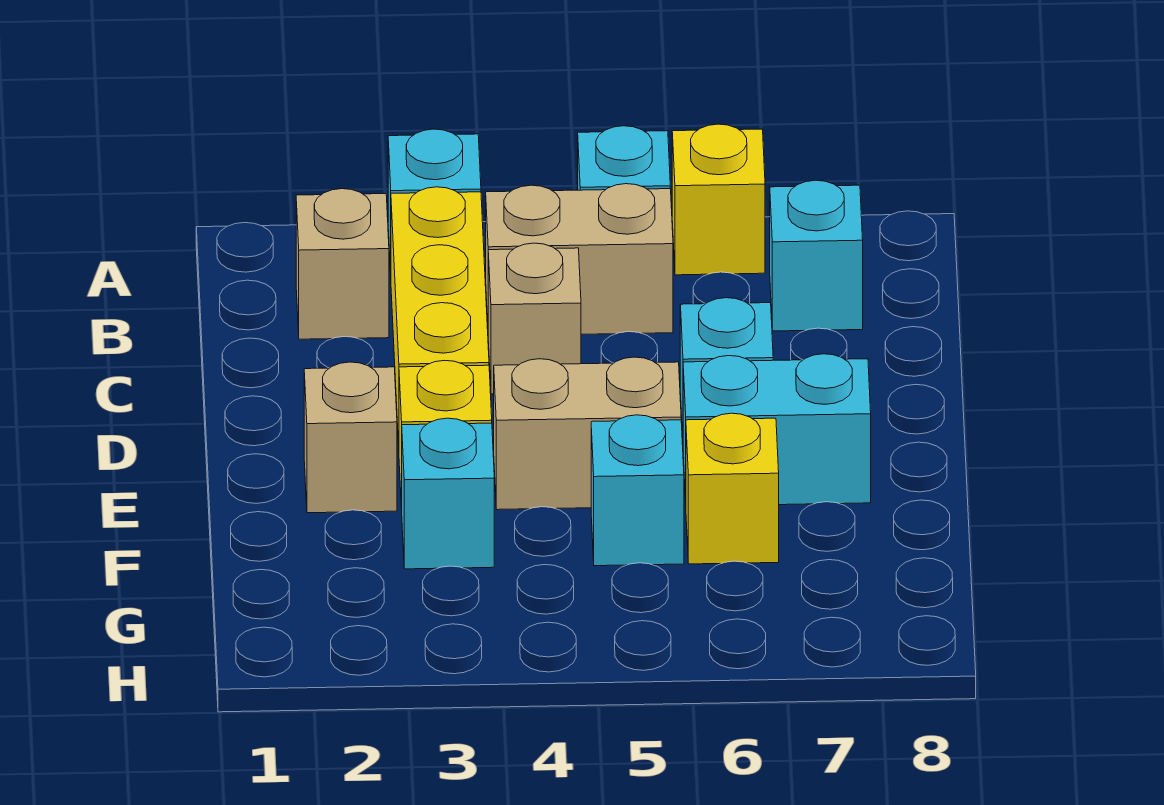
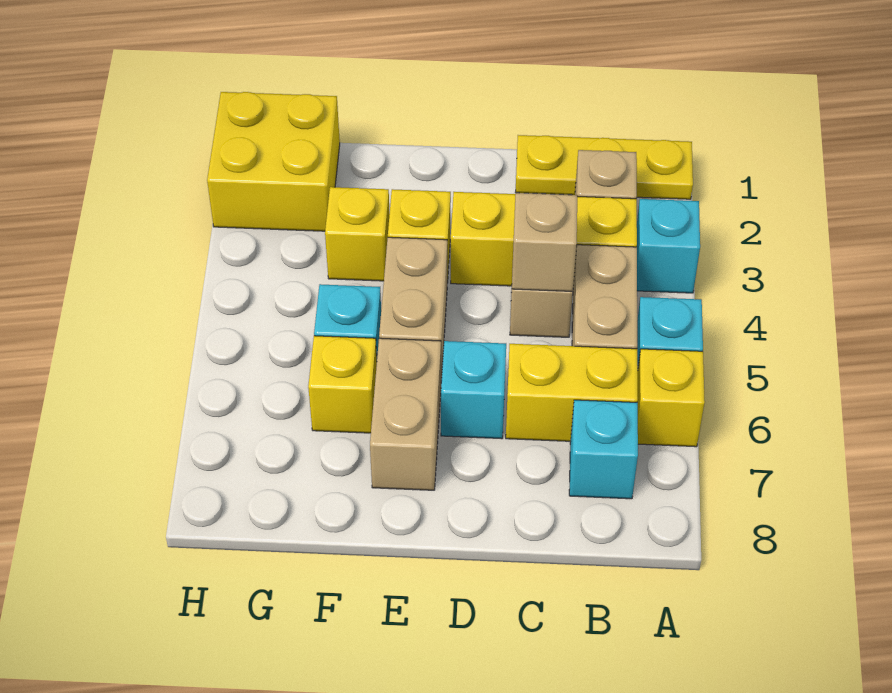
none -> yellow 1x3 plate [516,135,693,199]
none -> yellow 1x2 brick [506,344,638,441]
tan 1x1 brick [304,362,397,513] -> tan 1x1 brick moved to [512,193,577,291]
cyan 1x2 brick [683,354,871,505] -> tan 1x2 brick [370,338,441,490]
cyan 1x1 brick [402,418,494,569] -> yellow 1x1 brick [325,187,390,281]
none -> yellow 2x2 brick [207,92,340,231]

